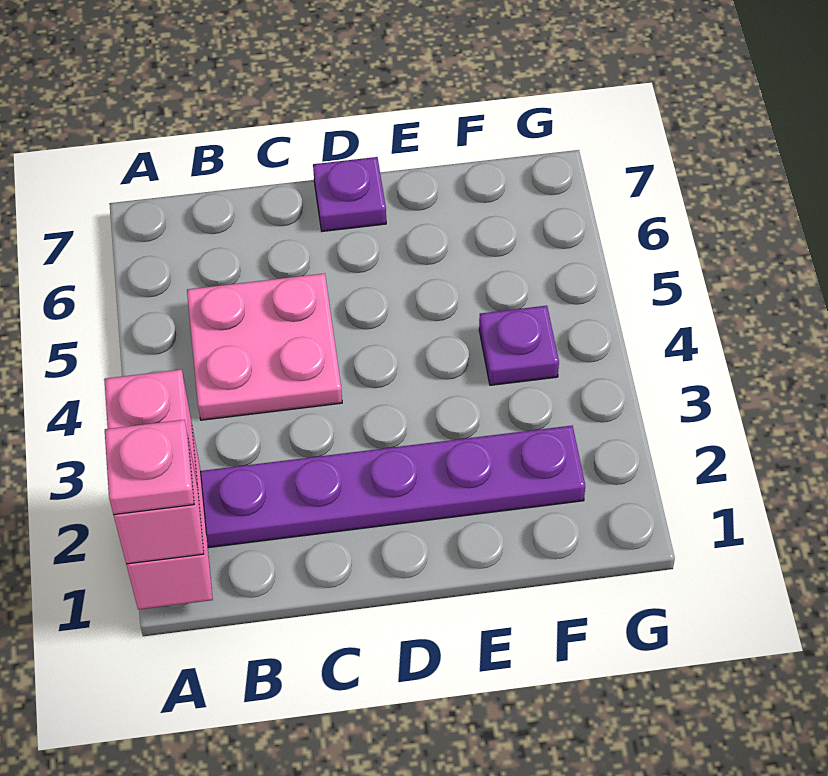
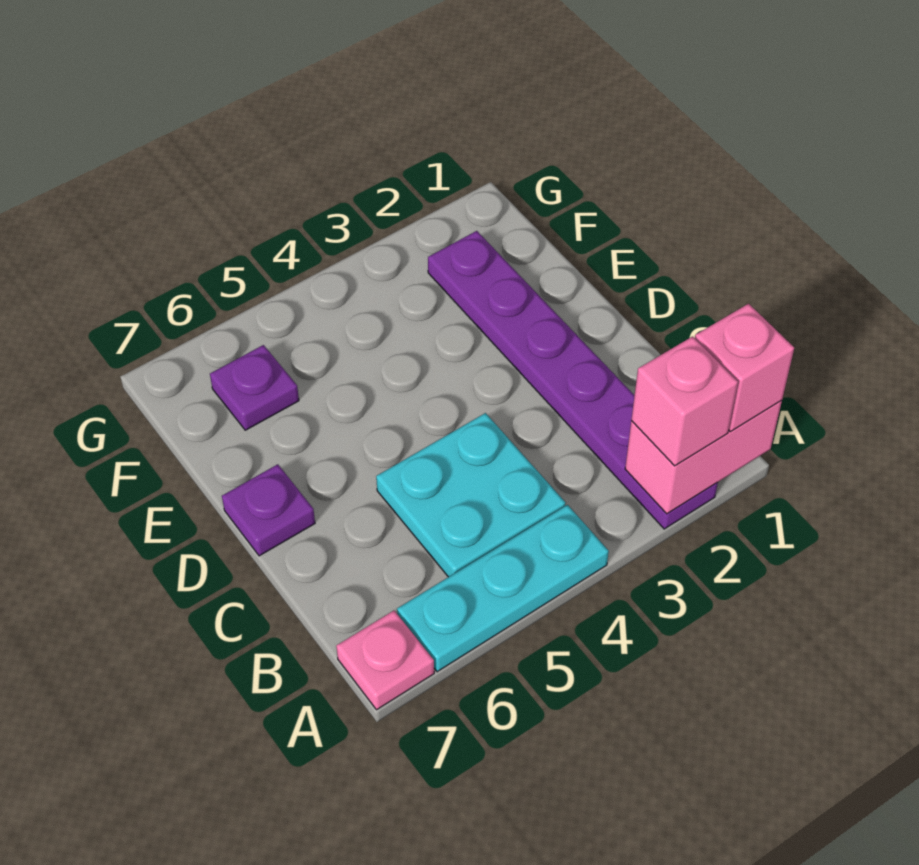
pink 1x1 plate [105,420,194,515] -> pink 1x1 plate moved to [336,611,434,710]
none -> cyan 1x3 plate [397,505,609,672]
pink 2x2 plate [187,273,342,420] -> cyan 2x2 plate [376,413,565,577]
purple 1x1 plate [479,306,559,385] -> purple 1x1 plate moved to [210,345,299,430]

